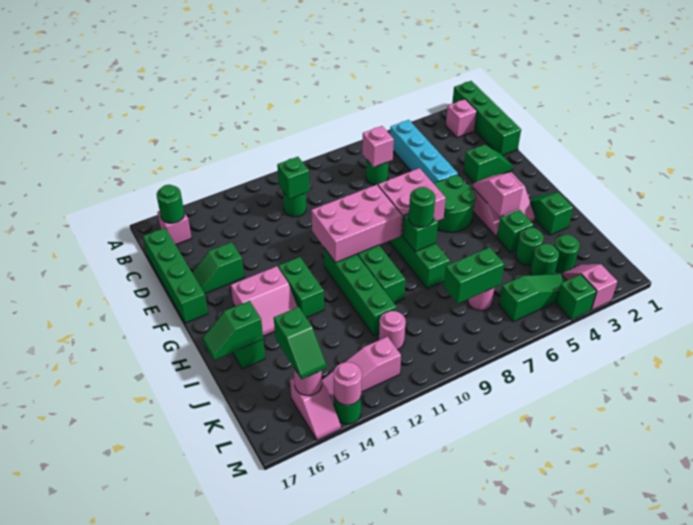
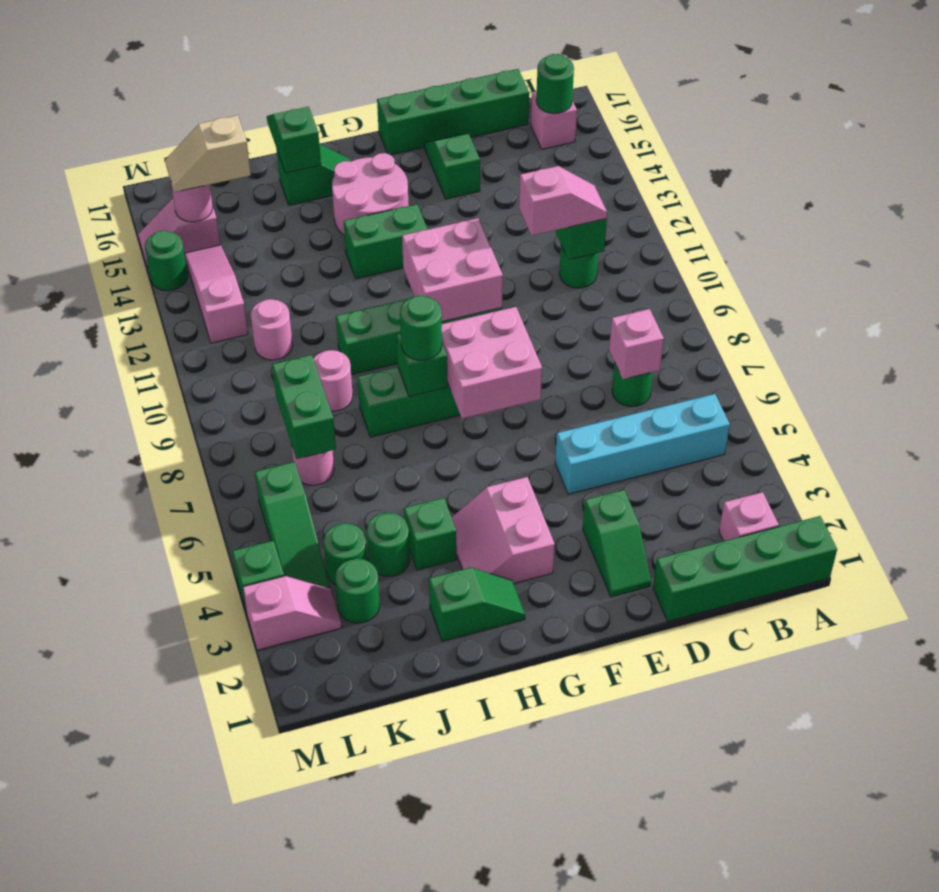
green 2x2 round brick [434,175,476,232] -> none
pink 2x3 brick [311,185,402,263] -> pink 2x2 brick [402,218,503,321]
pink 1x2 slope [473,173,523,216] -> pink 1x2 slope moved to [519,166,607,236]
green 1x4 brick [324,248,396,335] -> none
pink 2x2 slope [231,266,297,336] -> pink 2x2 round brick [332,153,409,236]
green 1x2 slope [274,307,326,379] -> tan 1x2 slope [165,115,251,192]
pink 1x1 round brick [334,362,362,405] -> pink 1x1 round brick moved to [313,350,353,412]

